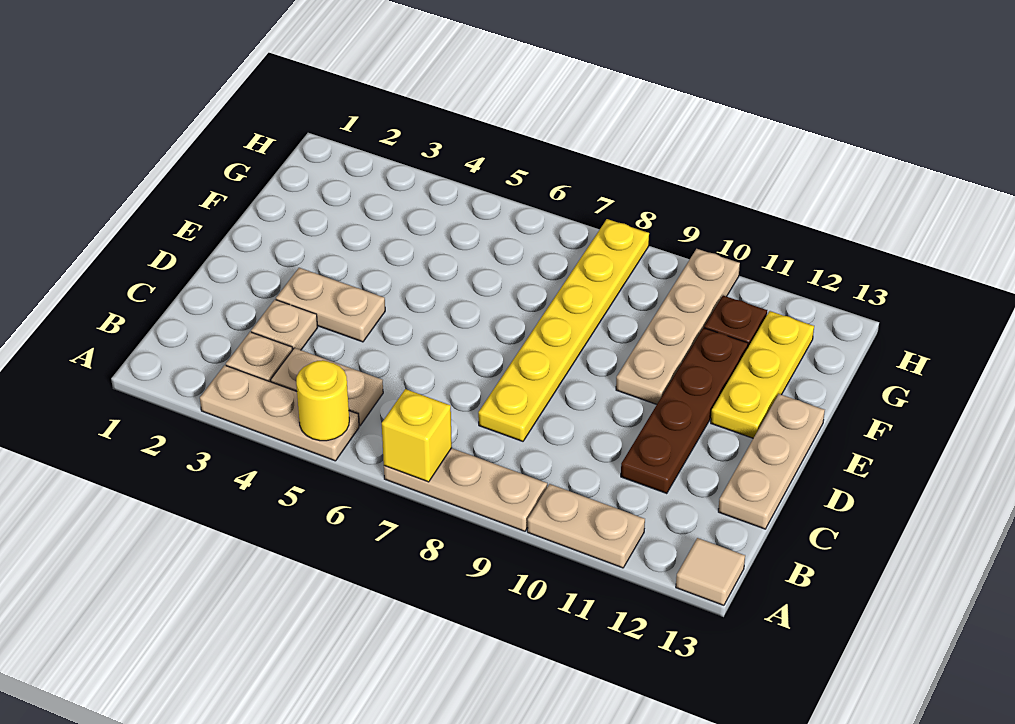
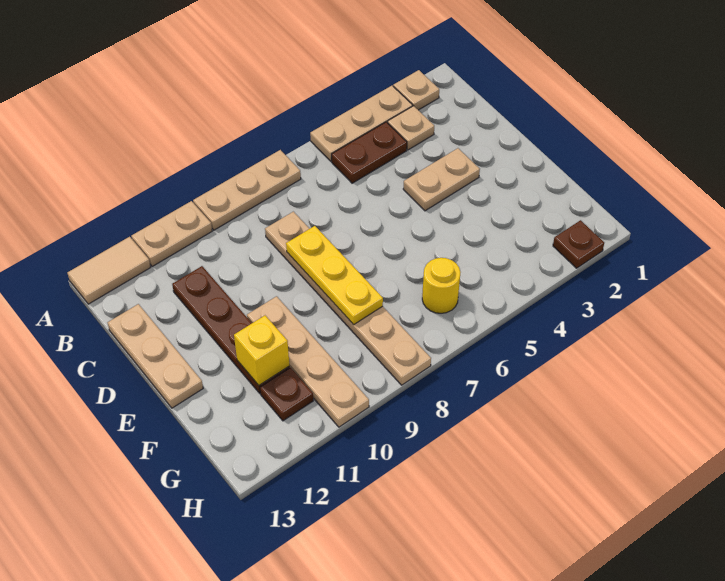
yellow 1x1 round brick [296,360,349,441] -> yellow 1x1 round brick moved to [422,258,460,313]
yellow 1x1 brick [382,389,452,482] -> yellow 1x1 brick moved to [234,316,289,385]
tan 1x1 tile [676,538,745,605] -> tan 1x2 tile [67,237,151,304]
tan 1x2 plate [271,348,383,426] -> brown 1x2 plate [332,122,407,183]
tan 1x1 plate [251,300,318,350] -> tan 1x1 plate moved to [393,70,439,110]
yellow 1x6 plate [478,219,649,441] -> tan 1x6 plate [265,212,431,385]
yellow 1x3 plate [711,311,814,438] -> yellow 1x3 plate moved to [286,226,383,325]
none -> brown 1x1 plate [553,220,604,268]

